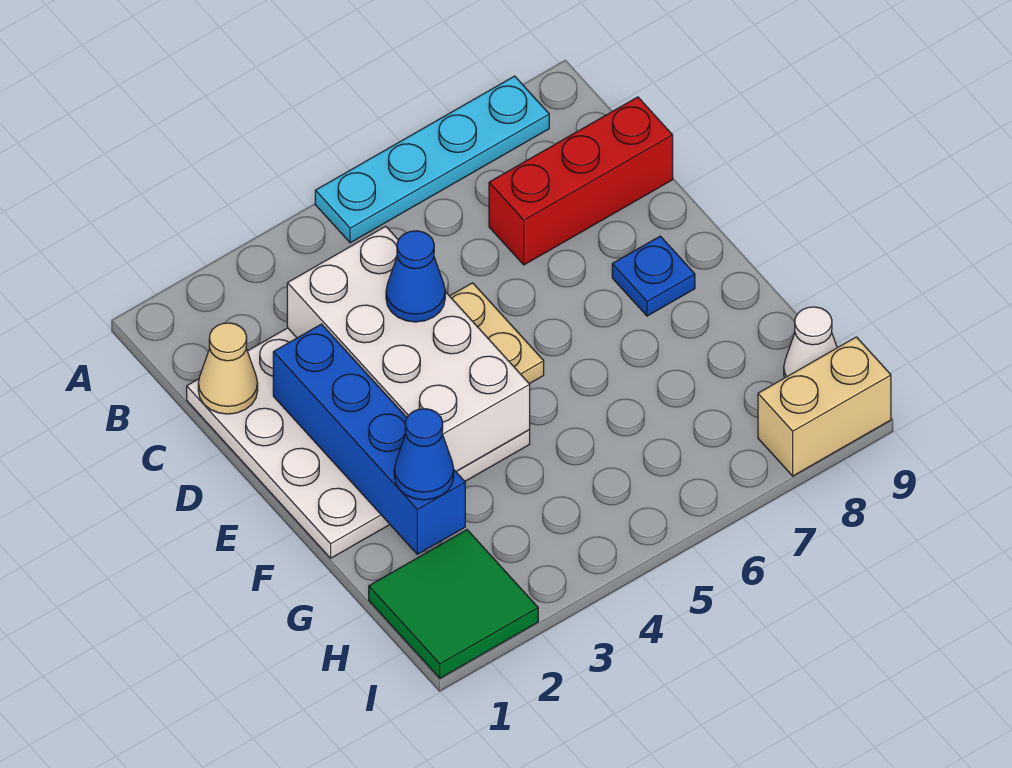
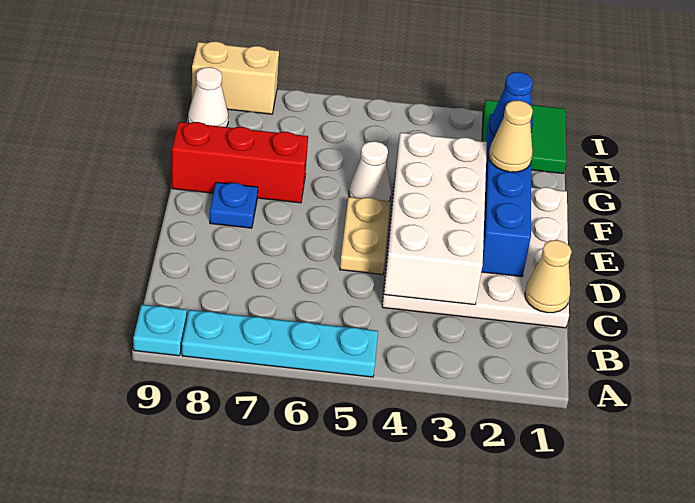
none -> cyan 1x1 plate [133,305,187,356]
red 1x3 brick [489,97,673,265] -> red 1x3 brick moved to [172,122,308,203]
blue 1x1 cone [386,231,445,322] -> none
none -> tan 1x1 cone [489,100,533,172]
none -> white 1x1 cone [349,141,391,201]

